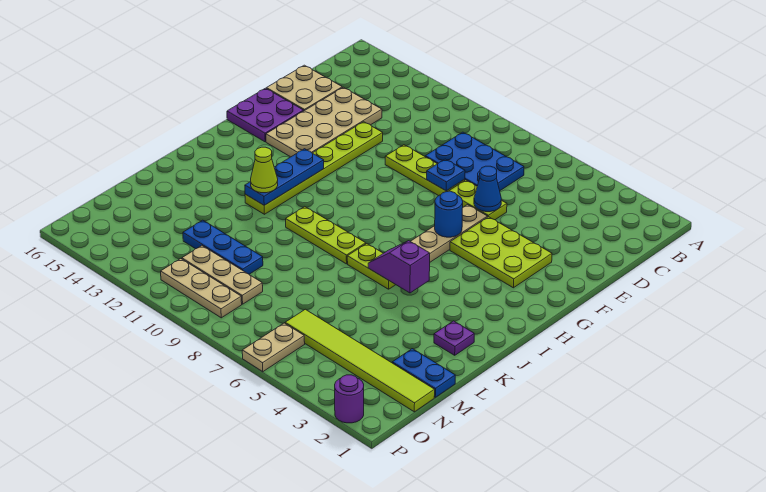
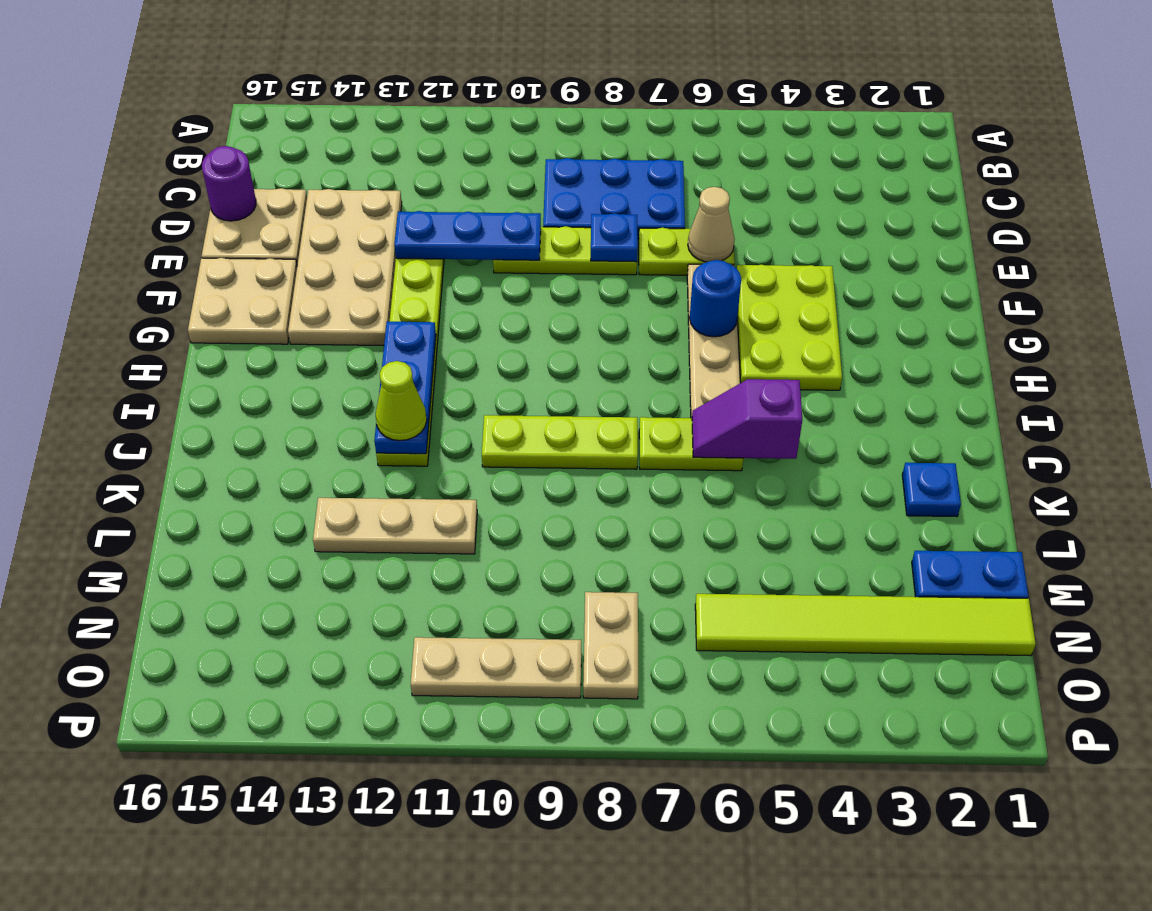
blue 1x1 cone [474,166,501,212] -> tan 1x1 cone [688,187,734,262]
lime 2x3 plate [450,217,552,288] -> lime 2x3 plate turned to [737,265,842,390]
purple 2x2 plate [227,88,304,142] -> tan 2x2 plate [188,258,297,344]
purple 1x1 plate [434,321,474,355] -> blue 1x1 plate [902,463,961,517]
blue 1x3 plate [183,220,263,274] -> blue 1x3 plate moved to [394,211,541,260]
tan 1x3 plate [182,246,263,304] -> tan 1x3 plate moved to [313,498,477,554]
tan 1x2 plate [242,323,305,372] -> tan 1x2 plate moved to [583,592,638,699]
purple 1x1 round brick [335,375,364,423] -> purple 1x1 round brick moved to [202,146,256,221]

